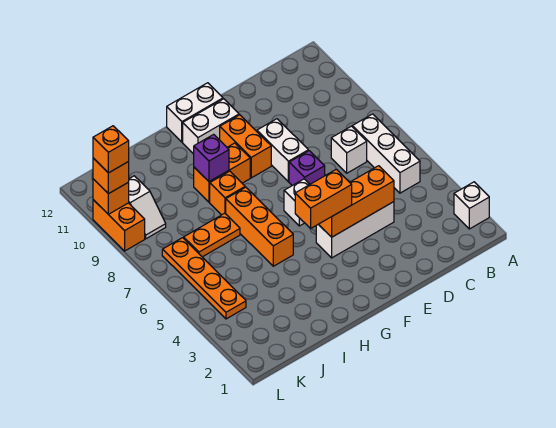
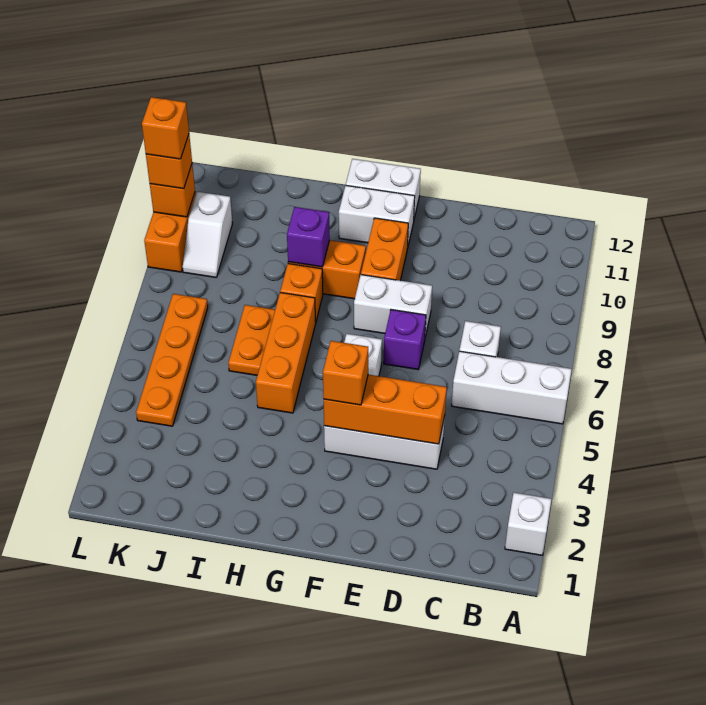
white 1x3 brick [352,114,420,193] -> white 1x3 brick turned to [452,351,572,424]
white 1x2 brick [257,119,308,182] -> white 1x2 brick turned to [354,275,432,337]
orange 1x2 brick [295,169,352,228] -> orange 1x1 brick [323,341,368,405]
orange 1x2 plate [184,213,240,257] -> orange 1x2 plate turned to [228,305,275,375]

